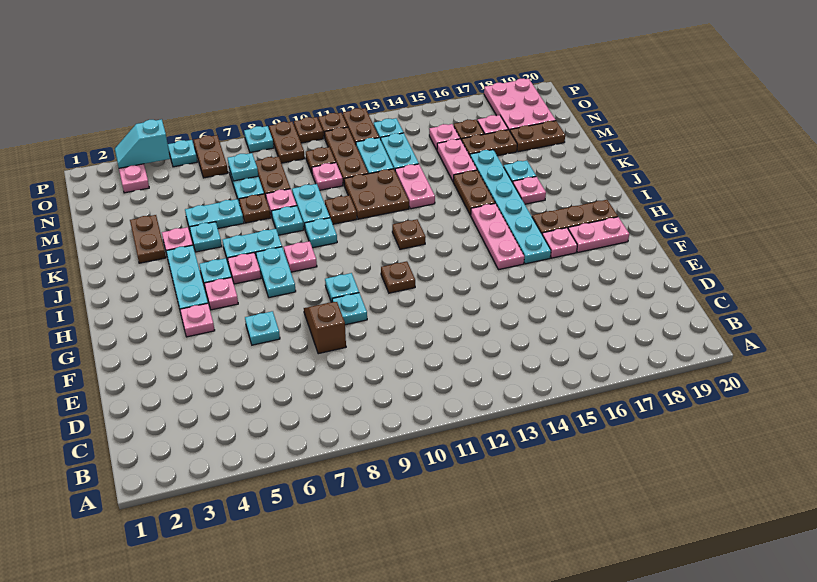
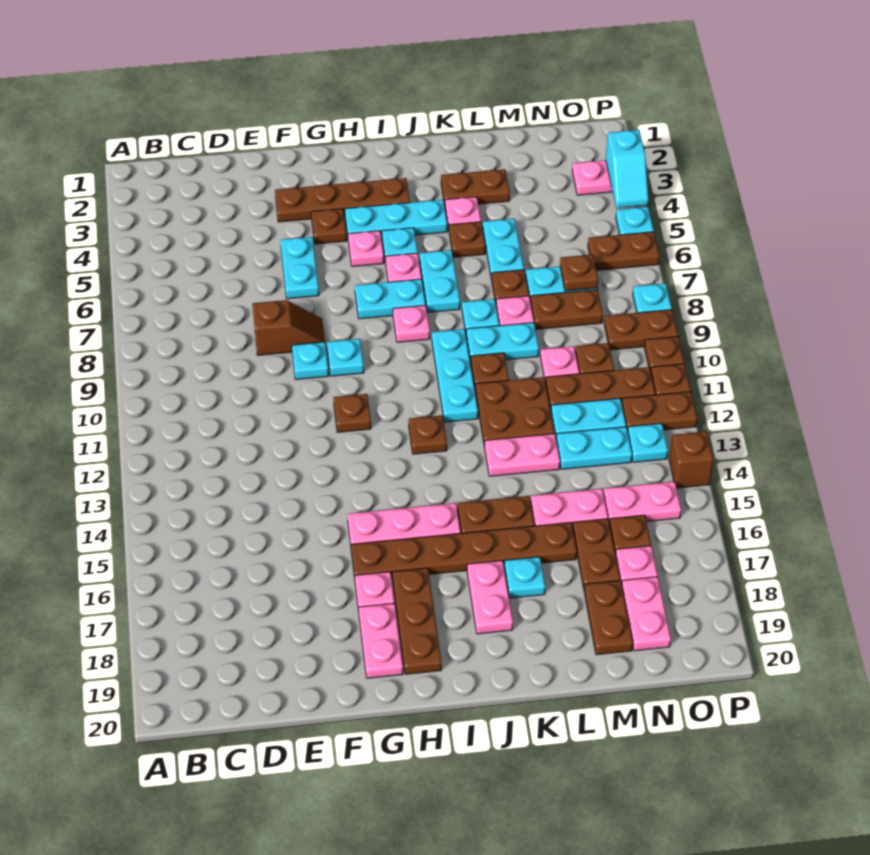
none -> brown 1x4 plate [275,178,410,222]
cyan 1x1 plate [245,311,280,345] -> cyan 1x2 plate [280,237,319,299]
pink 1x1 plate [180,303,215,337] -> brown 1x1 plate [311,209,347,244]
cyan 1x6 plate [470,150,551,264] -> brown 1x6 plate [351,522,577,578]
cyan 1x1 plate [305,218,337,248] -> cyan 1x3 plate [432,329,478,422]
pink 1x1 plate [513,176,546,204] -> pink 1x2 plate [467,561,513,634]
cyan 1x1 plate [190,222,222,252] -> brown 1x1 plate [449,222,485,257]
cyan 1x1 plate [228,153,258,181] -> brown 1x1 plate [560,254,598,291]
pink 1x1 plate [429,124,460,150] -> pink 1x2 plate [604,482,681,524]
pink 2x3 plate [484,78,556,131] -> pink 1x2 plate [622,577,671,651]
cyan 1x2 slope [115,119,170,168] -> cyan 1x2 slope turned to [606,130,648,208]
none -> brown 1x1 brick [669,431,713,488]

